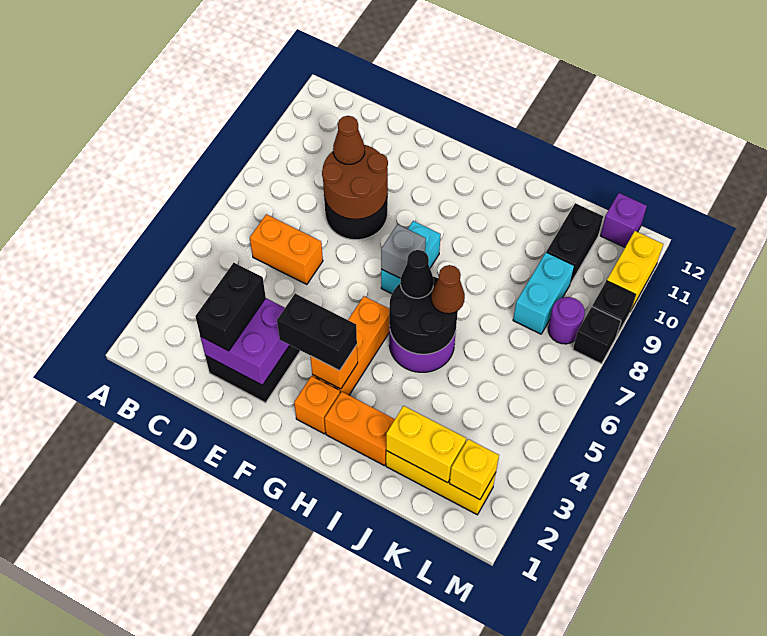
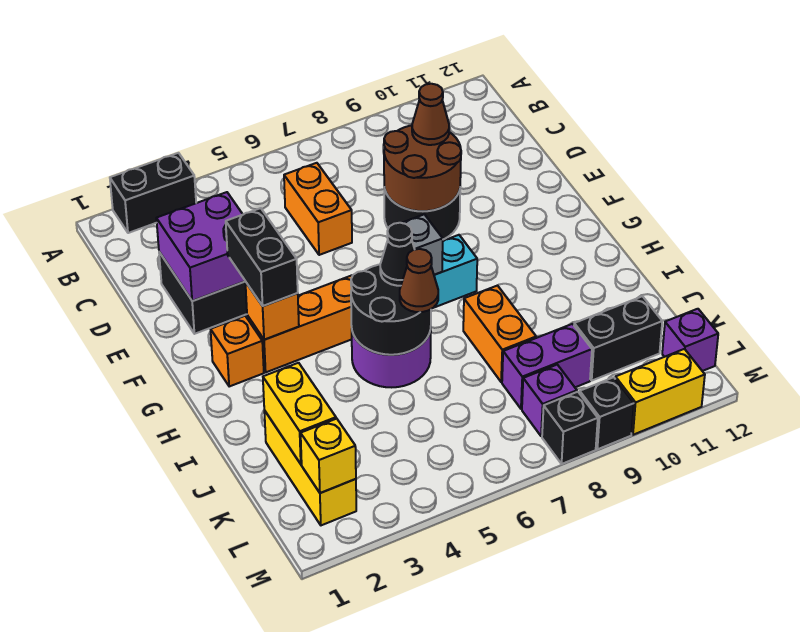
black 1x2 brick [196,263,266,351] -> black 1x2 brick moved to [110,153,196,233]
orange 1x2 brick [324,392,395,466] -> orange 1x2 brick moved to [463,285,536,382]
cyan 1x2 brick [513,252,574,334] -> purple 1x2 brick [502,324,592,409]
purple 1x1 round brick [548,297,585,344] -> purple 1x1 brick [522,365,577,436]

